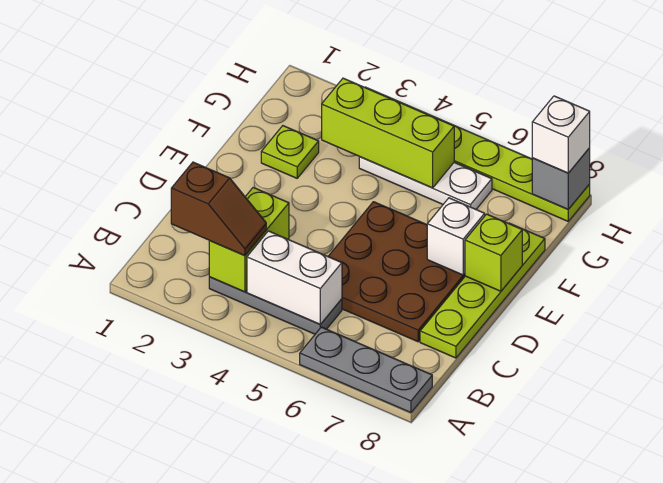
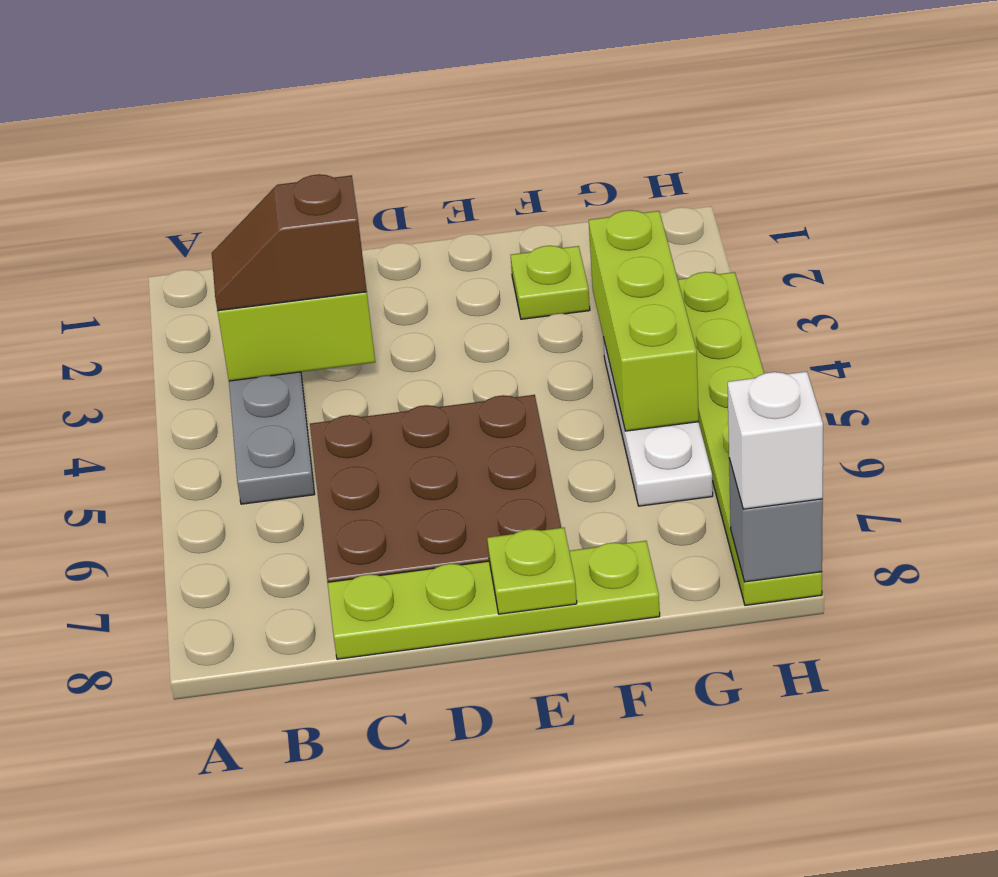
grey 1x3 plate [300,327,432,413] -> none
brown 1x2 slope [171,162,266,256] -> brown 1x2 slope turned to [212,174,367,311]
white 1x2 brick [247,231,342,324] -> none
white 1x1 brick [427,198,485,275] -> none
lime 1x1 brick [465,214,522,291] -> lime 1x1 plate [487,528,577,614]

